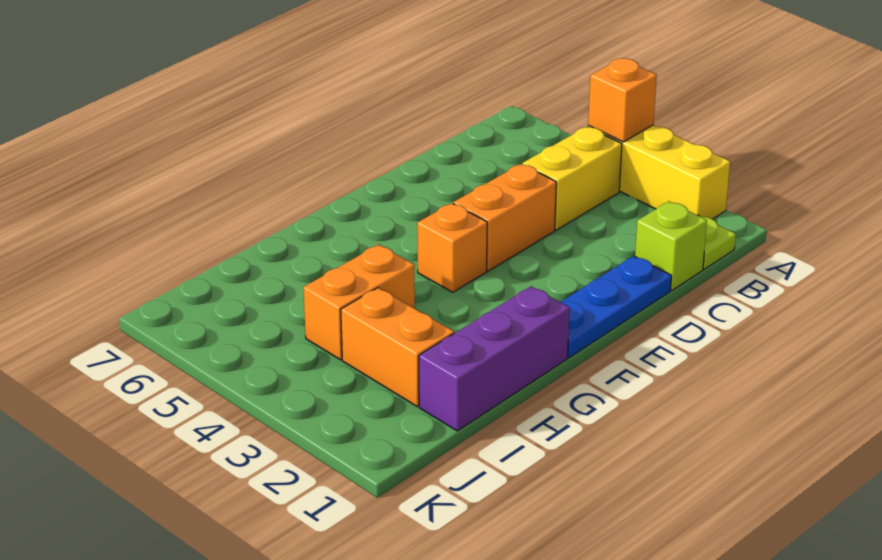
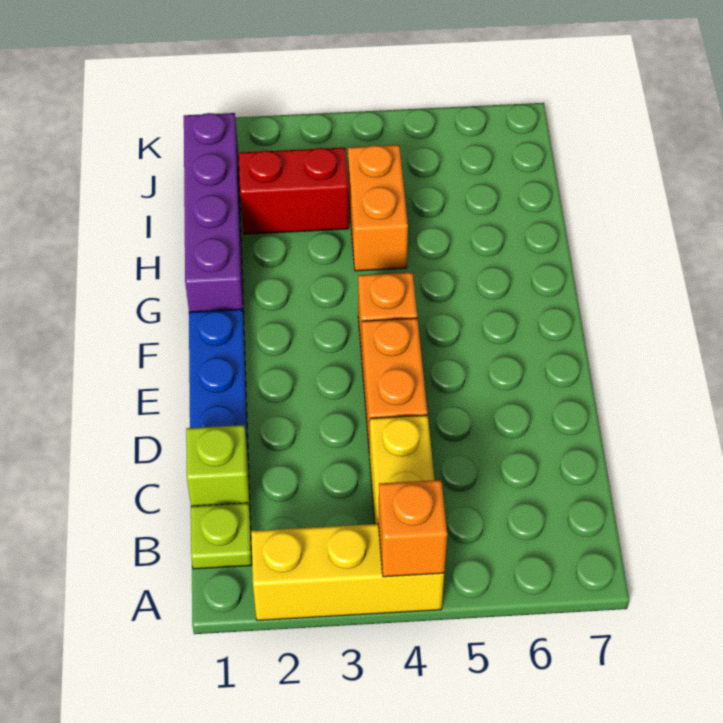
purple 1x3 brick [419,286,570,431] -> purple 1x4 brick [184,113,244,318]
orange 1x2 brick [341,288,454,406] -> red 1x2 brick [239,148,349,234]

